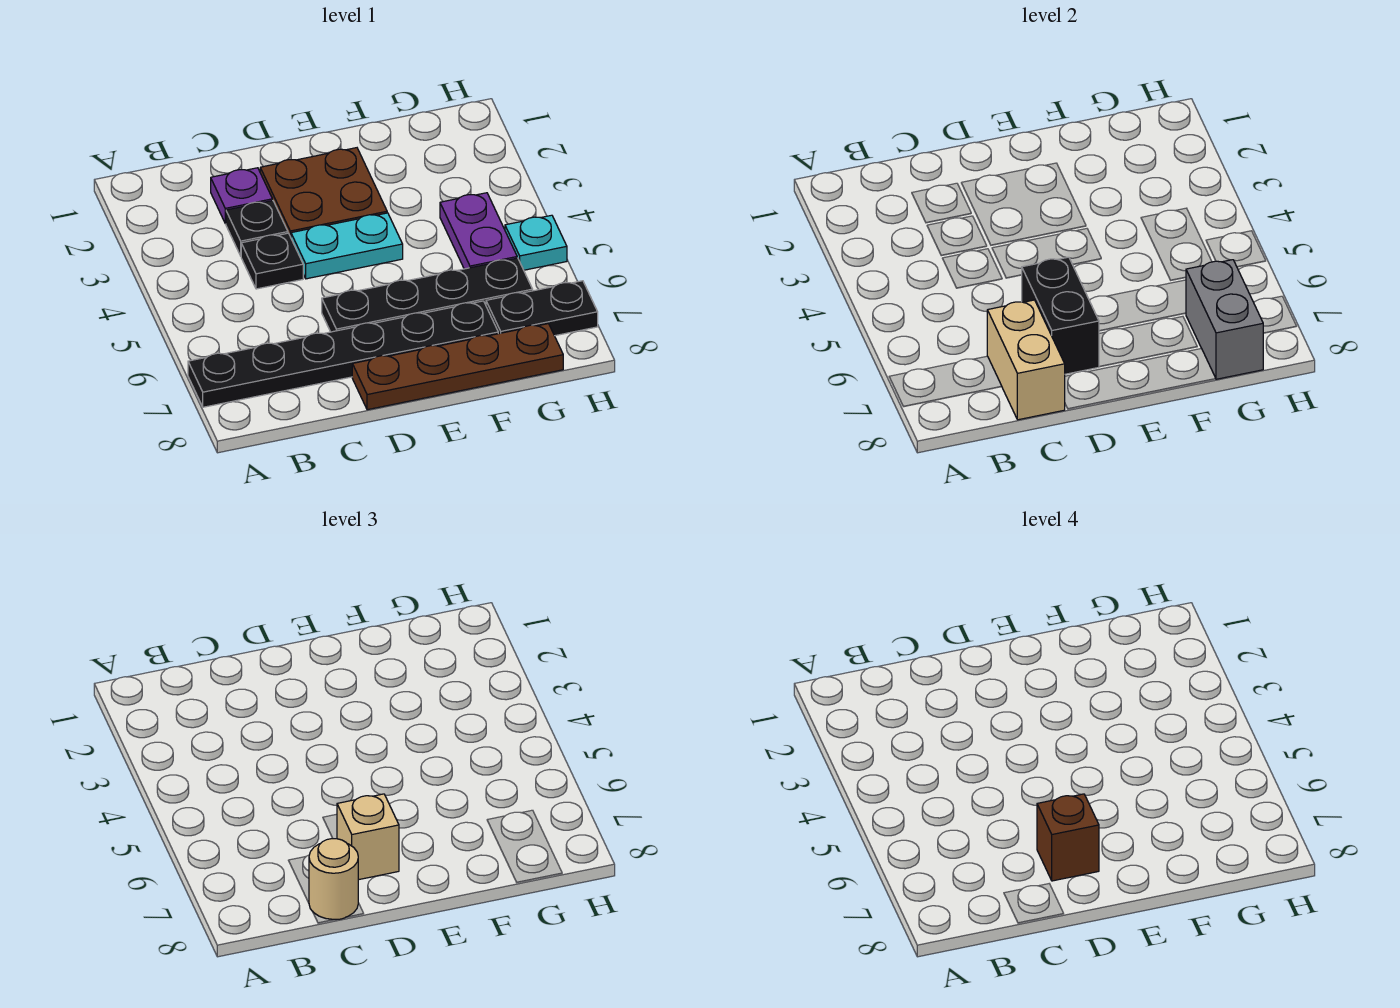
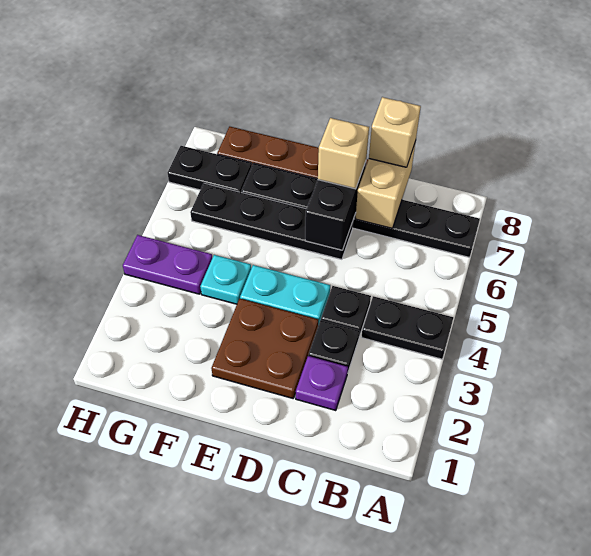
none -> black 1x2 plate [362,296,453,359]
tan 1x1 round brick [309,839,358,920] -> tan 1x1 brick [369,97,421,167]
brown 1x1 brick [1037,794,1099,881] -> none
purple 1x2 plate [440,193,517,269] -> purple 1x2 plate turned to [123,235,212,294]
grey 1x2 brick [1186,260,1263,379] -> none
cyan 1x1 plate [505,215,567,270] -> cyan 1x1 plate moved to [200,255,251,304]

